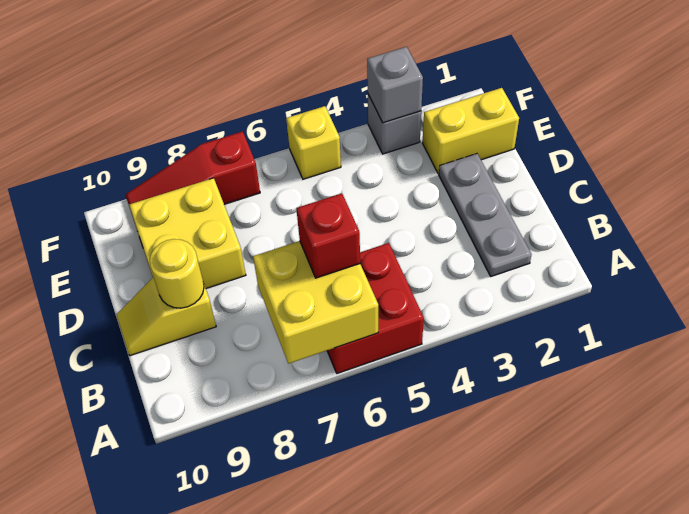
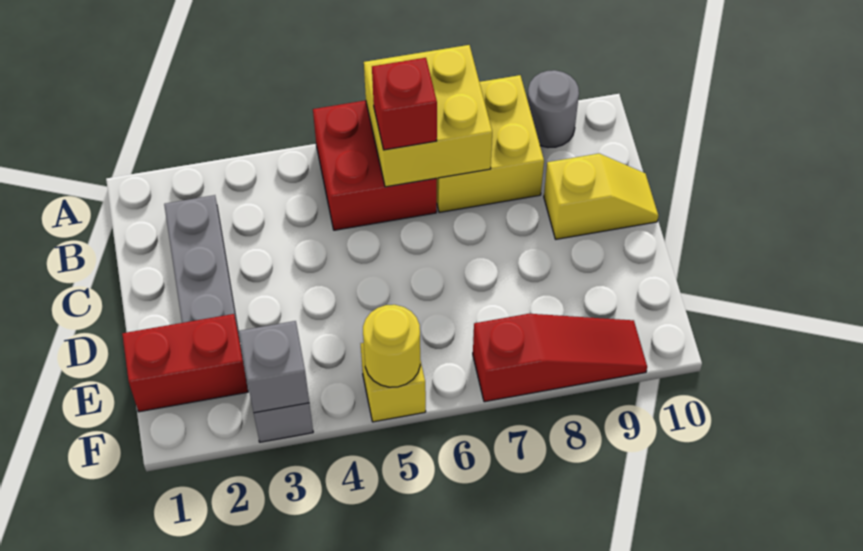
none -> grey 1x1 round brick [527,70,579,148]
yellow 1x1 round brick [150,239,204,308] -> yellow 1x1 round brick moved to [363,305,420,387]
yellow 2x2 brick [129,178,246,288] -> yellow 2x2 brick moved to [437,75,544,212]
yellow 1x2 brick [423,88,519,174] -> red 1x2 brick [122,314,248,412]

